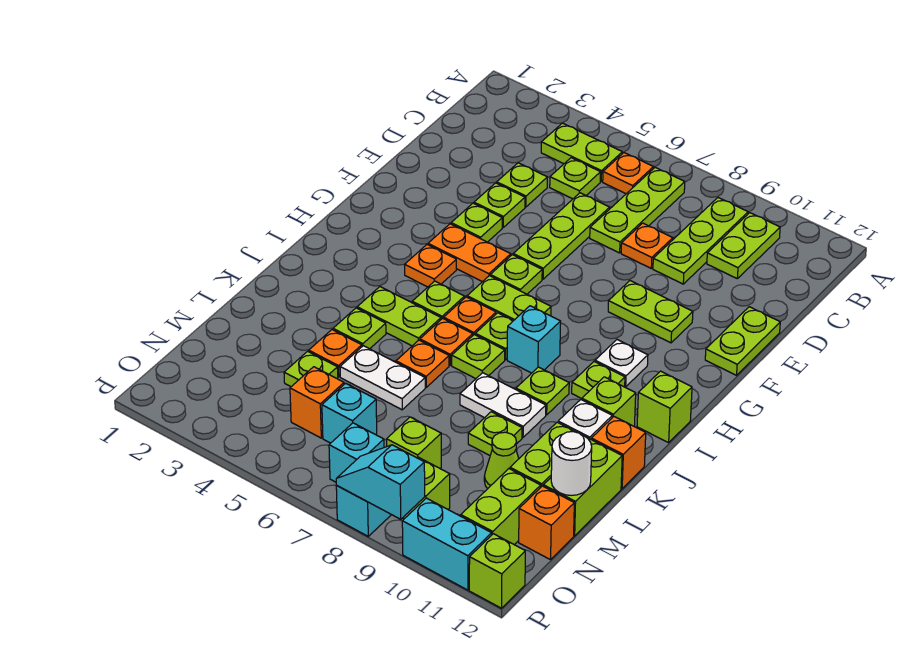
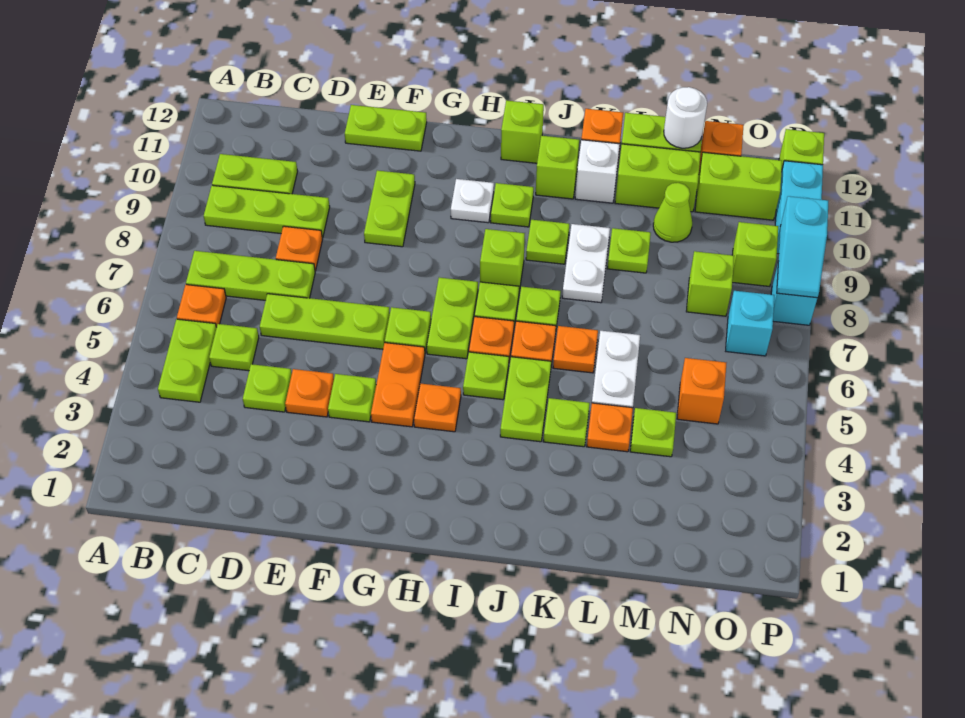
lime 1x1 plate [474,183,525,227] -> orange 1x1 plate [285,369,334,417]
cyan 1x1 brick [507,306,561,373] -> lime 1x1 brick [480,229,525,291]
cyan 1x1 brick [322,383,377,443] -> none

